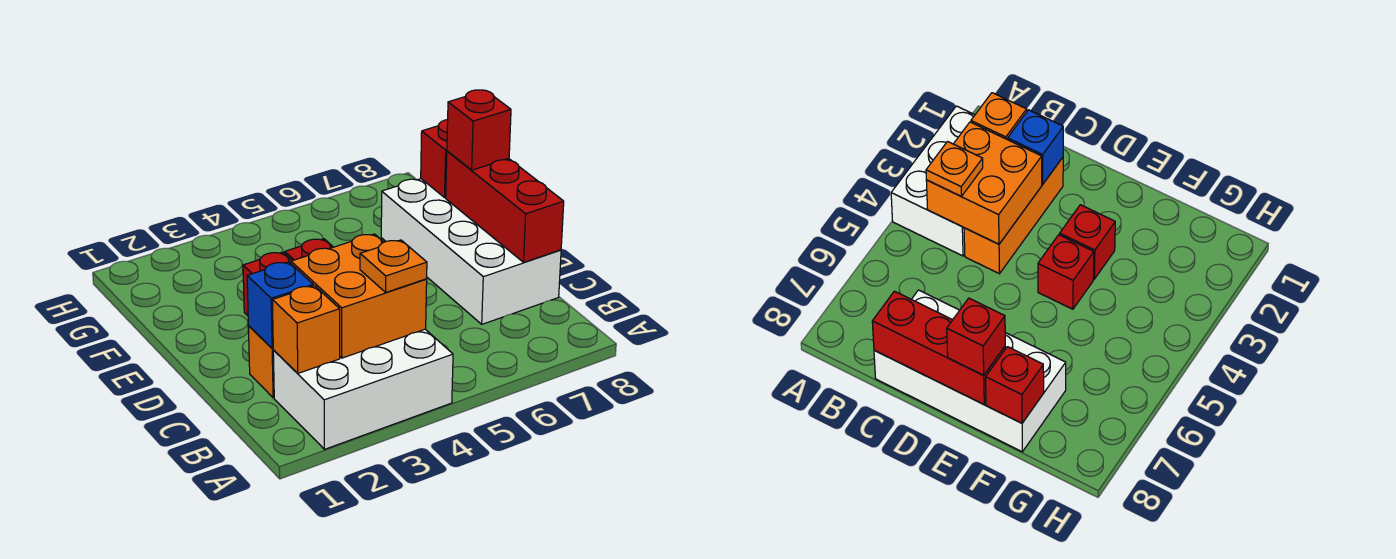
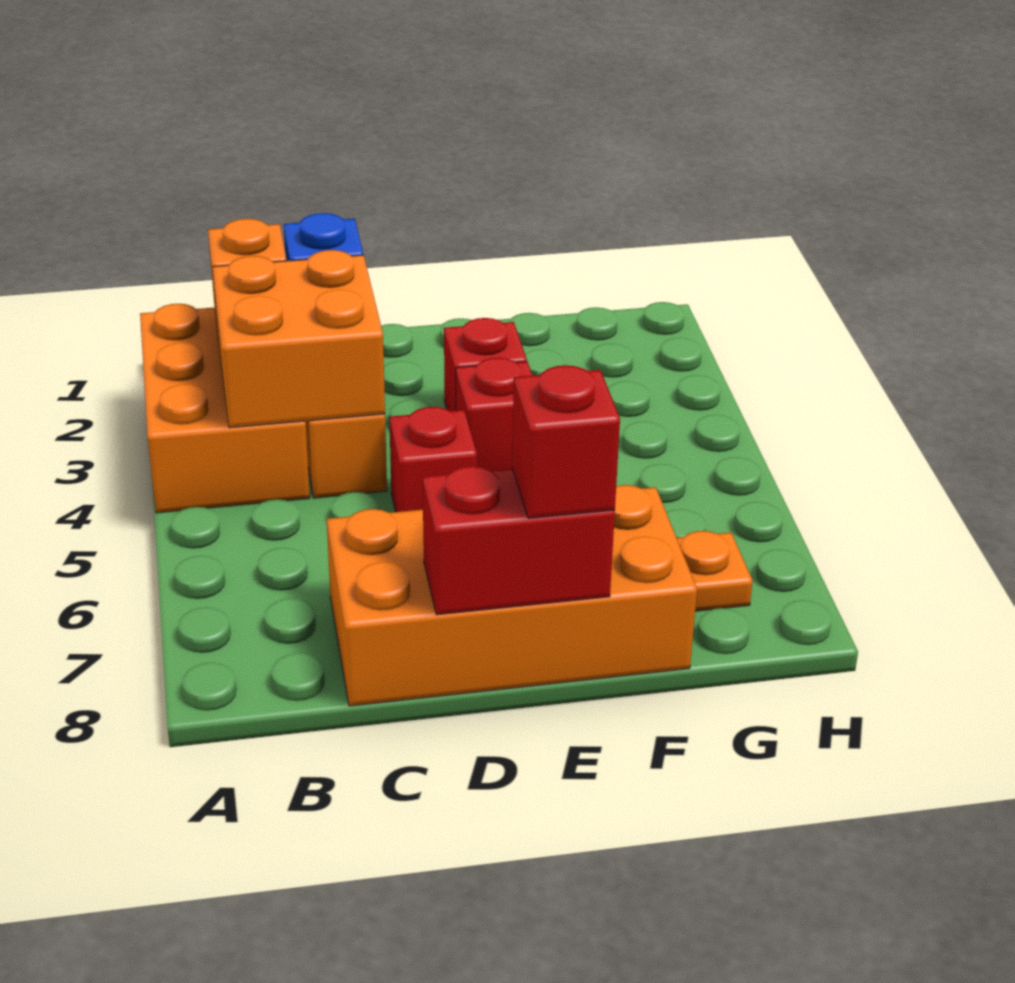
white 2x3 brick [273,329,453,449] -> orange 2x3 brick [140,304,310,513]
orange 1x1 plate [360,240,427,292] -> orange 1x1 plate moved to [677,531,753,611]
white 2x4 brick [381,179,561,324] -> orange 2x4 brick [327,485,697,706]
red 1x3 brick [446,151,564,262] -> red 1x2 brick [423,466,615,615]
red 1x1 brick [421,120,448,197] -> red 1x1 brick moved to [389,407,477,512]

